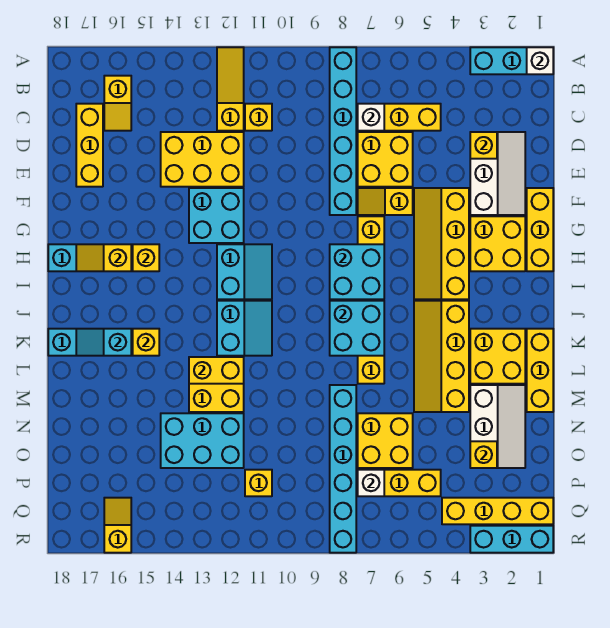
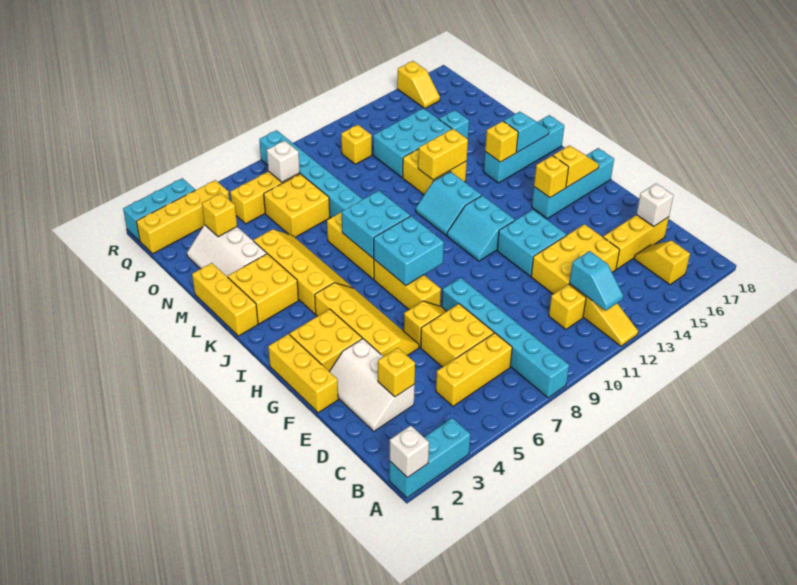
none -> cyan 1x2 slope [570,251,623,311]
white 1x1 brick [358,104,384,131] -> white 1x1 brick moved to [636,184,674,227]
yellow 1x3 brick [76,104,103,187] -> yellow 1x3 brick turned to [603,215,669,269]
none -> cyan 1x1 brick [439,110,469,139]

